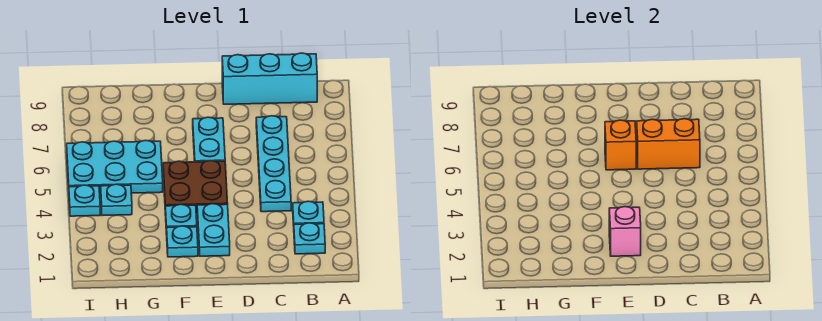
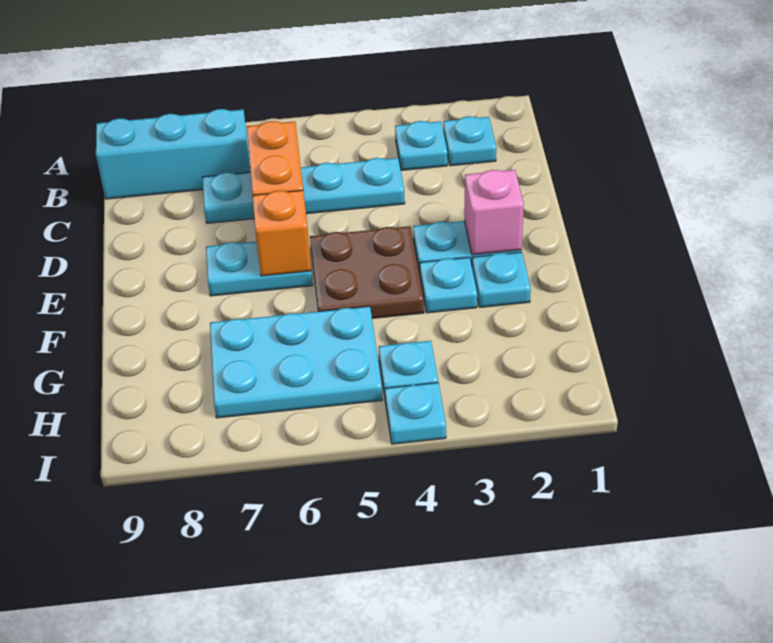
cyan 1x3 brick [222,53,317,104] -> cyan 1x3 brick turned to [96,109,250,199]
cyan 2x3 plate [67,140,163,194] -> cyan 2x3 plate turned to [210,306,382,418]

